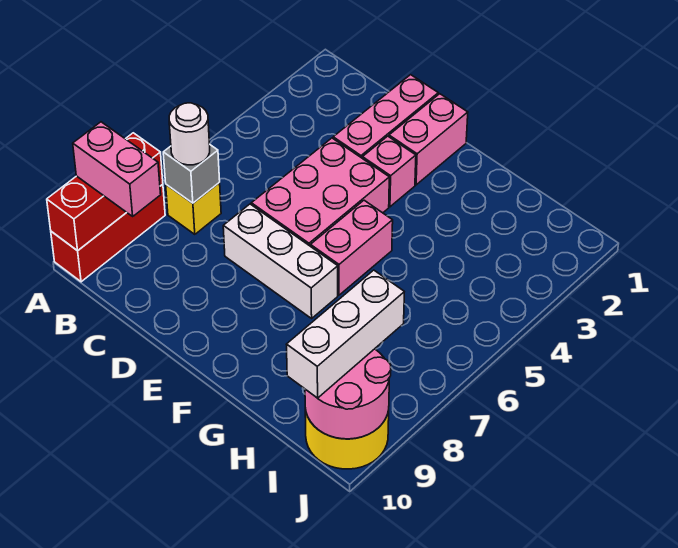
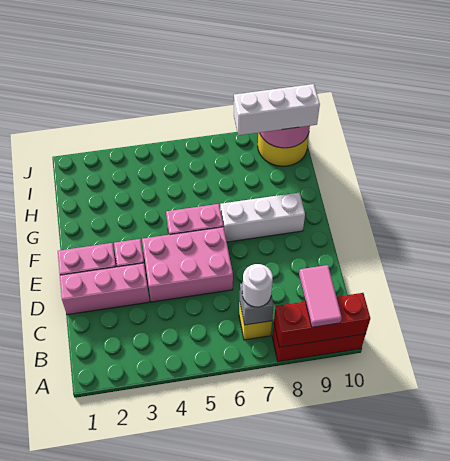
pink 1x2 brick [73,122,161,216] -> pink 1x2 tile [299,265,342,327]
white 1x3 brick [223,204,338,318] -> white 1x3 brick turned to [220,193,305,242]

